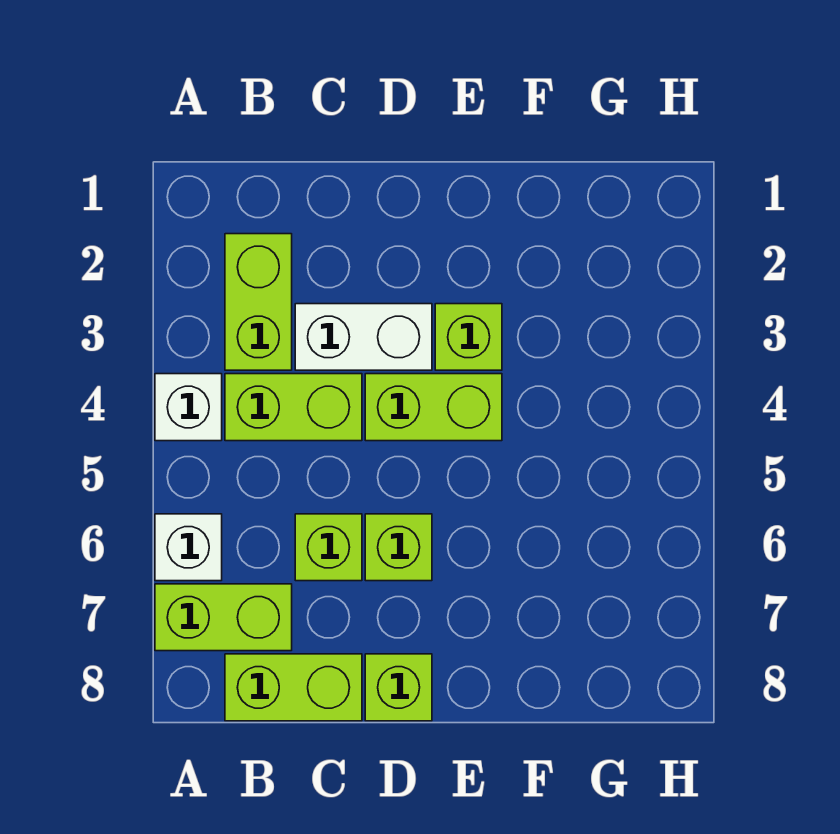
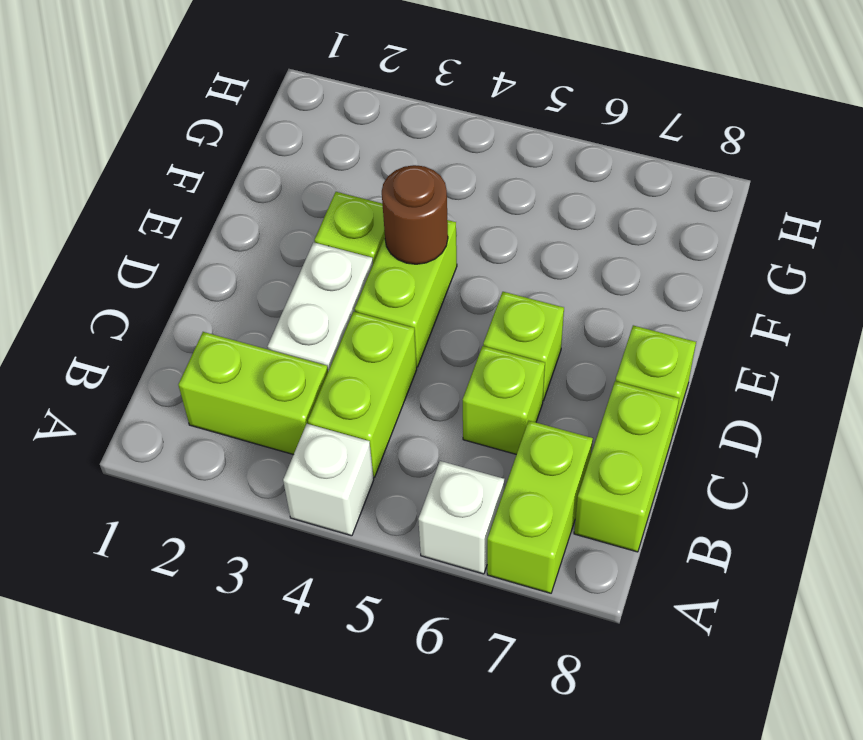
none -> brown 1x1 round brick [382,165,448,264]

